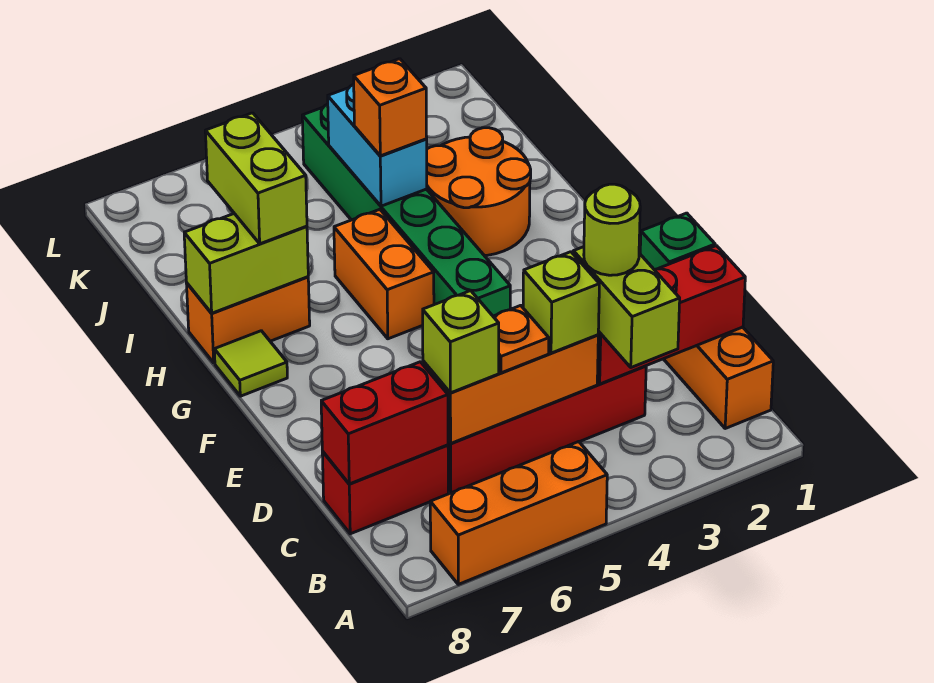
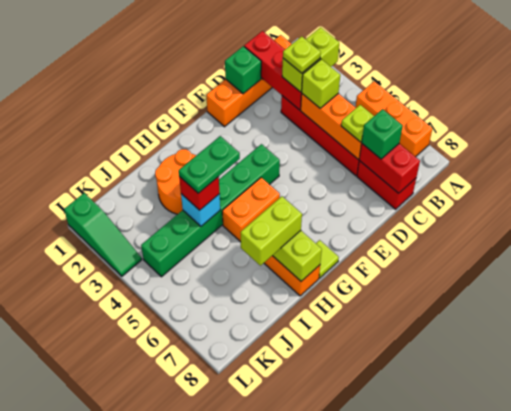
lime 1x1 round brick [584,184,640,275] -> lime 1x1 plate [283,36,321,73]
orange 1x1 plate [493,305,549,373] -> none
lime 1x1 brick [423,291,499,393] -> lime 1x1 plate [341,105,374,142]
none -> green 1x1 brick [361,109,402,159]
none -> green 1x2 plate [179,136,240,193]
cyan 1x2 brick [328,84,427,206] -> cyan 1x1 brick [181,194,220,226]
orange 1x1 brick [354,59,427,156] -> red 1x1 brick [179,176,220,210]
none -> green 1x3 slope [64,193,142,276]

